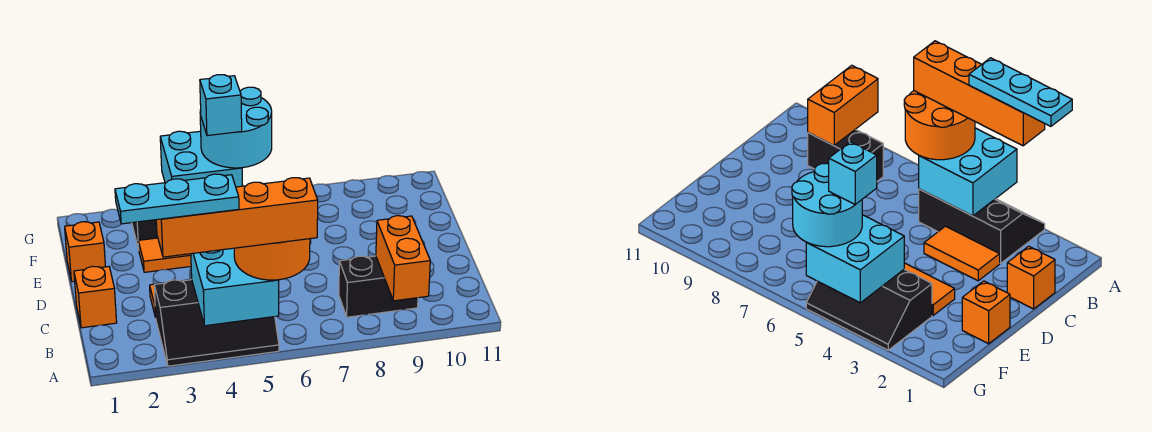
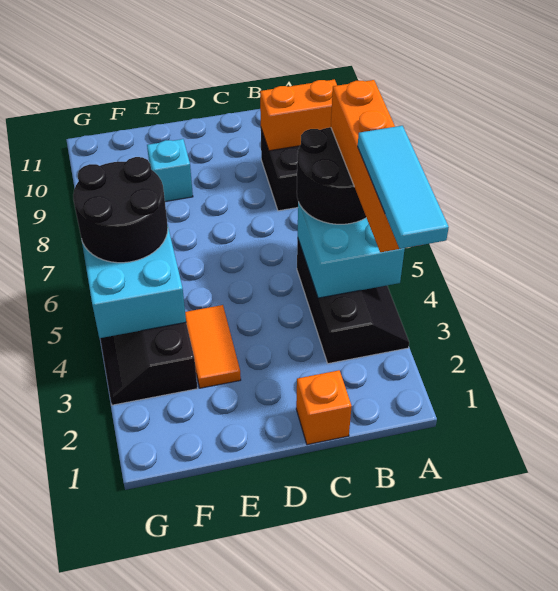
cyan 1x3 plate [115,174,239,224] -> cyan 1x3 tile [358,126,449,249]
orange 2x2 round brick [234,239,310,280] -> black 2x2 round brick [297,127,366,224]
orange 1x2 tile [924,226,1000,281] -> none
orange 1x1 brick [65,222,105,282] -> none
cyan 2x2 round brick [200,87,272,168] -> black 2x2 round brick [73,157,168,263]
cyan 1x1 brick [200,75,242,136] -> cyan 1x1 brick moved to [147,139,193,202]

